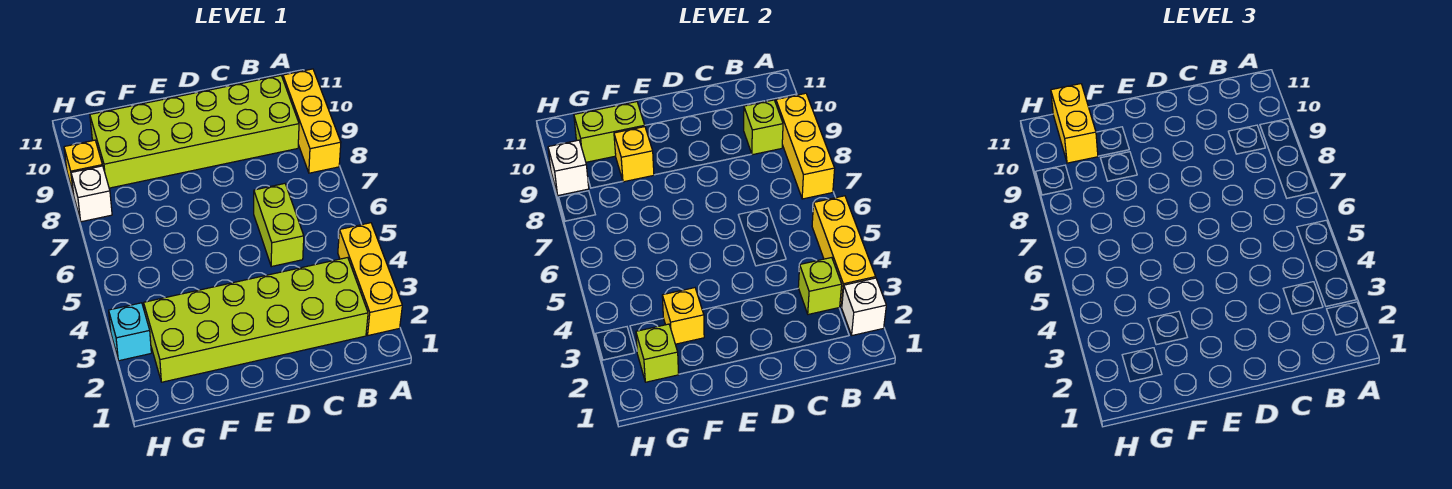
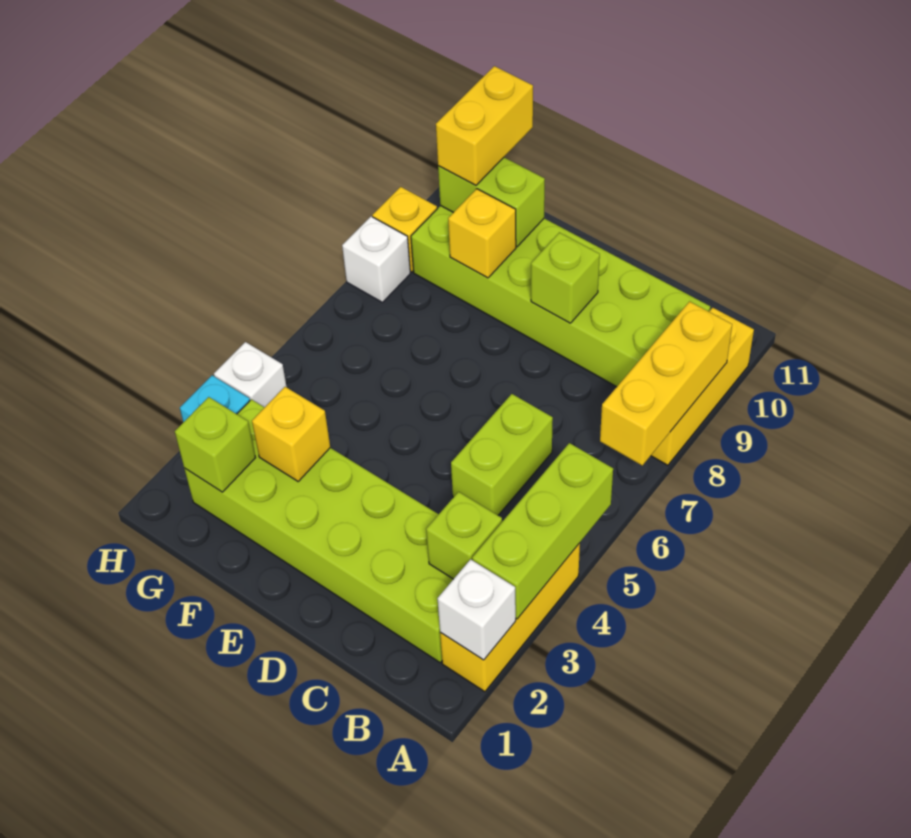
yellow 1x3 brick [812,196,876,307] -> lime 1x3 brick [472,443,613,619]
lime 1x1 brick [744,100,783,155] -> lime 1x1 brick moved to [531,232,600,323]
white 1x1 brick [548,140,589,195] -> white 1x1 brick moved to [214,342,287,407]

